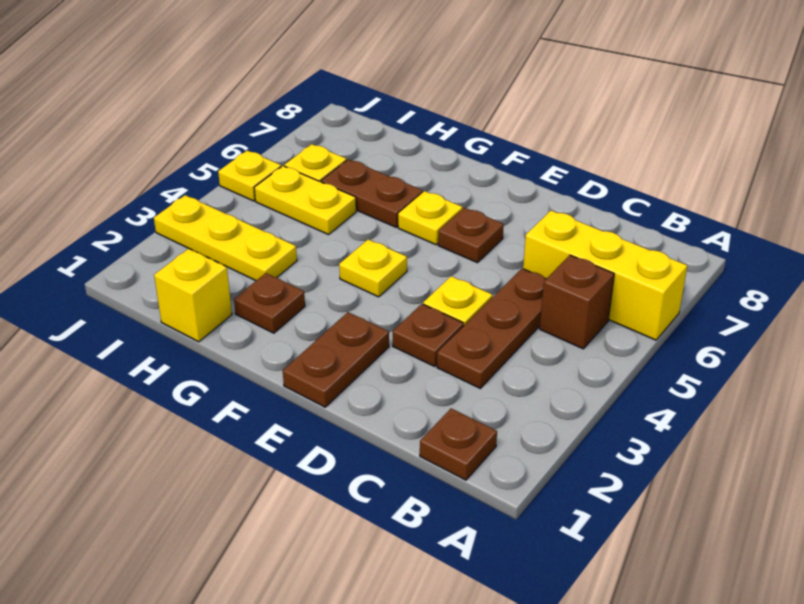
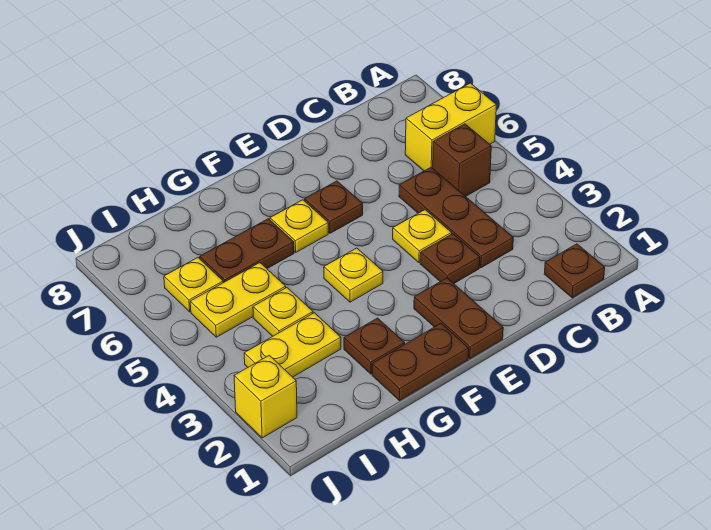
yellow 1x3 brick [523,211,687,340] -> yellow 1x2 brick [405,83,496,171]
none -> brown 1x2 plate [372,324,469,401]
yellow 1x1 brick [154,249,232,342] -> yellow 1x1 brick moved to [234,355,297,438]
yellow 1x3 plate [154,195,297,281] -> yellow 1x2 plate [244,313,341,377]
yellow 1x1 plate [218,151,281,201] -> yellow 1x1 plate moved to [253,288,313,336]

